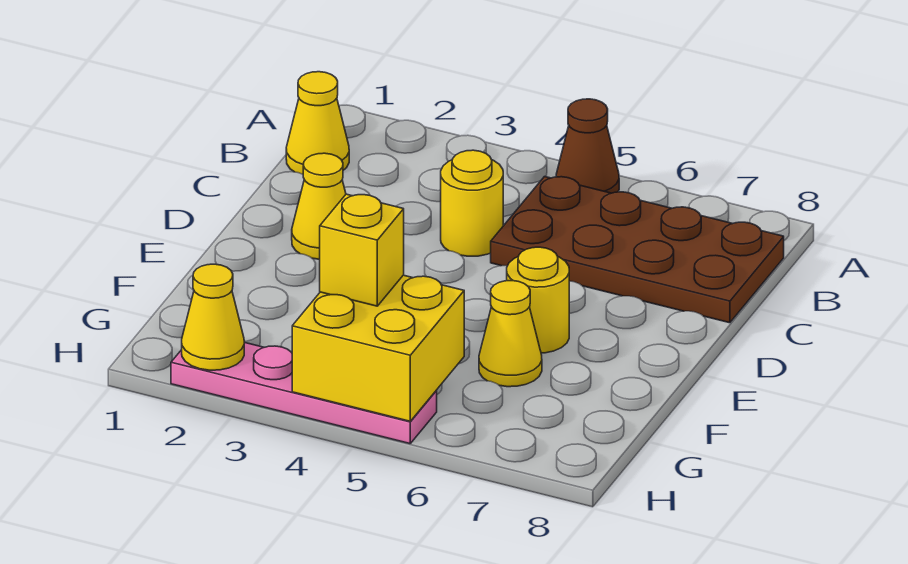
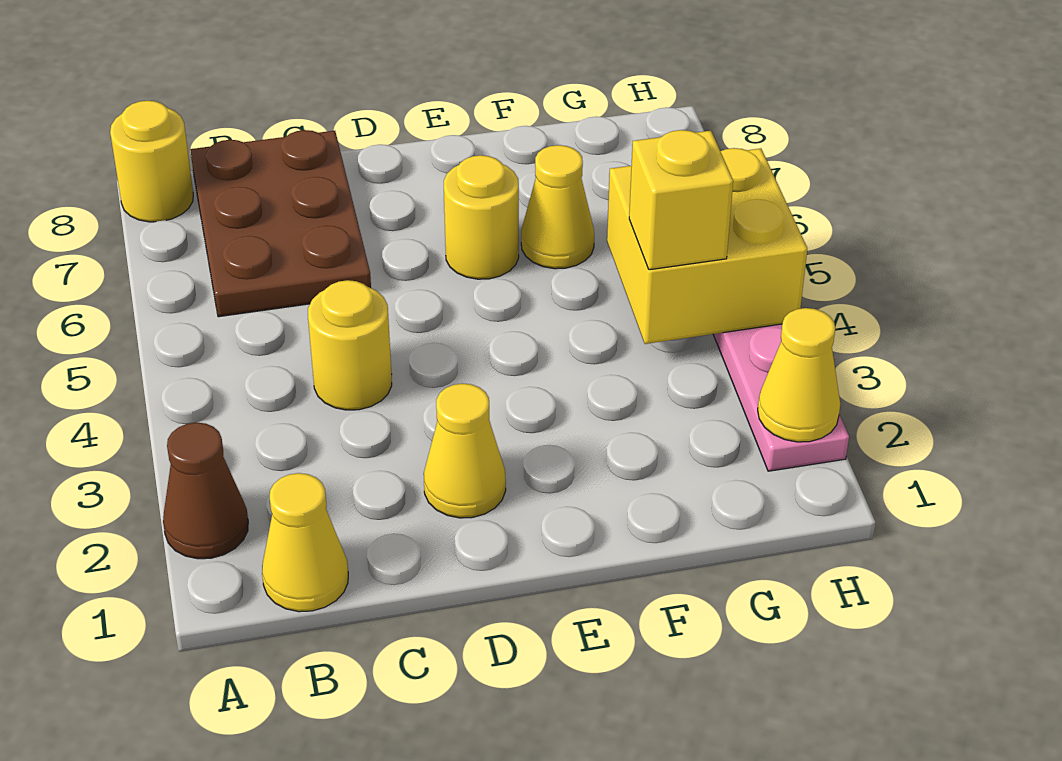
brown 1x1 cone [556,99,619,193] -> brown 1x1 cone moved to [163,423,248,559]
none -> yellow 1x1 round brick [110,101,193,222]
brown 2x4 plate [491,177,784,323] -> brown 2x3 plate [190,130,371,317]

